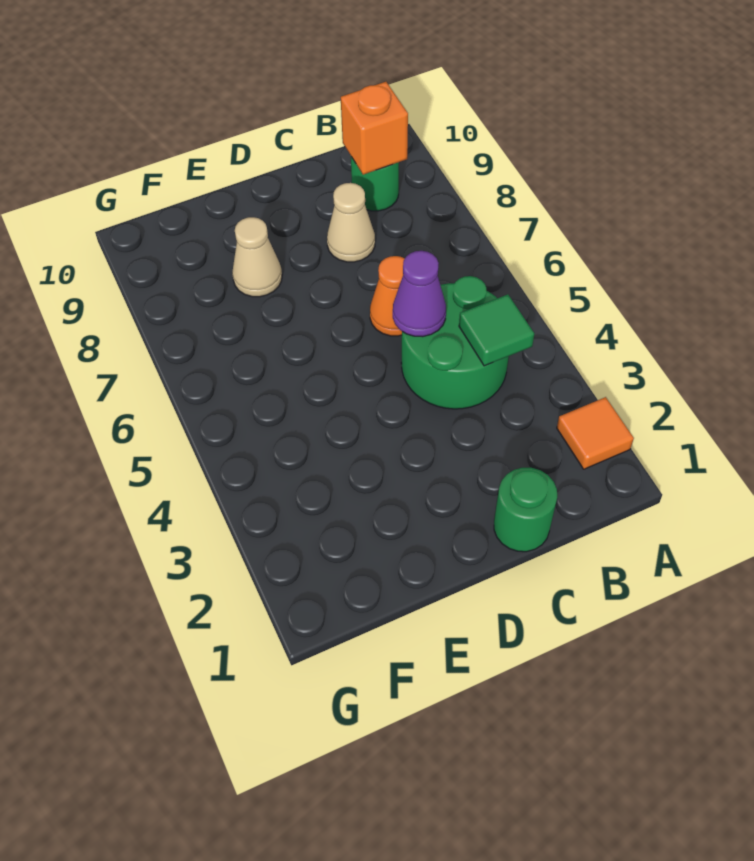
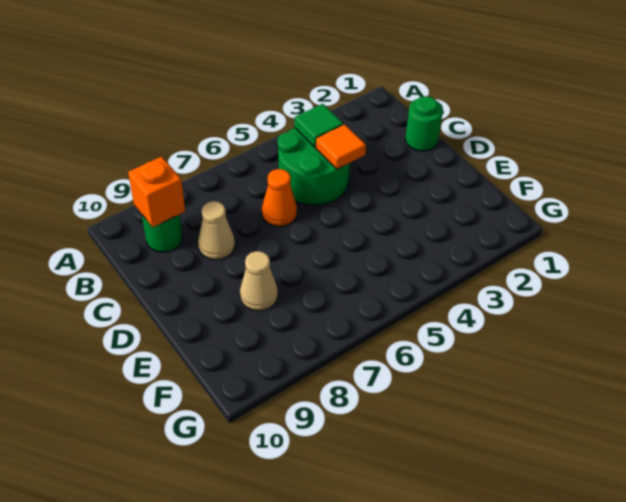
orange 1x1 tile [557,397,634,469] -> orange 1x1 tile moved to [316,124,366,169]
purple 1x1 cone [393,251,446,337] -> none

